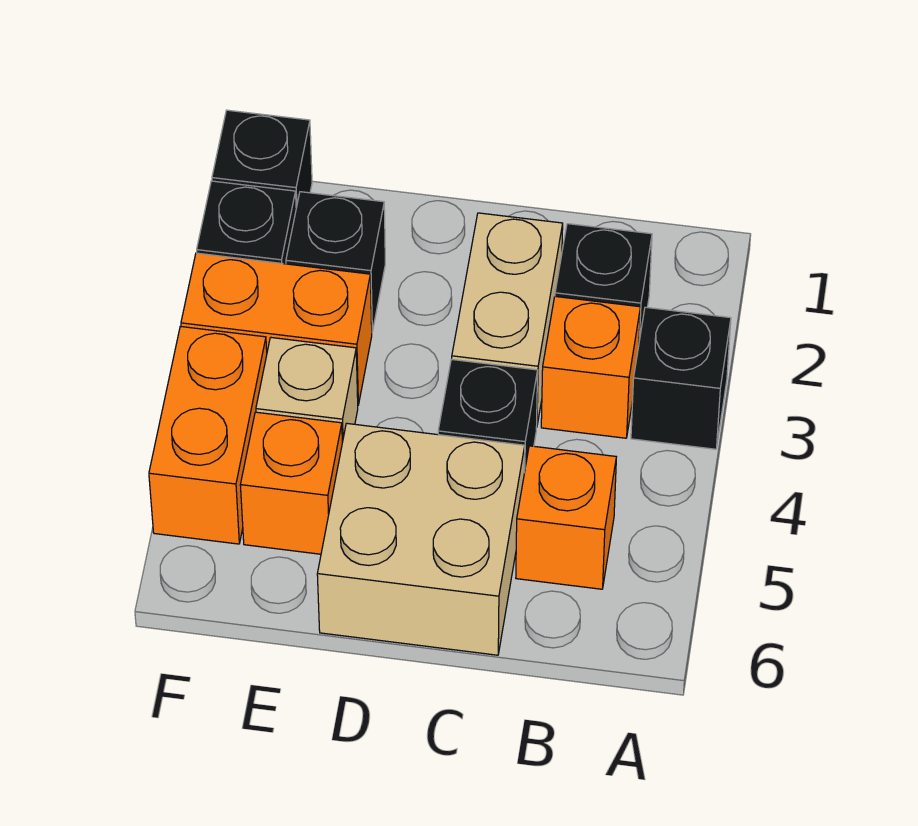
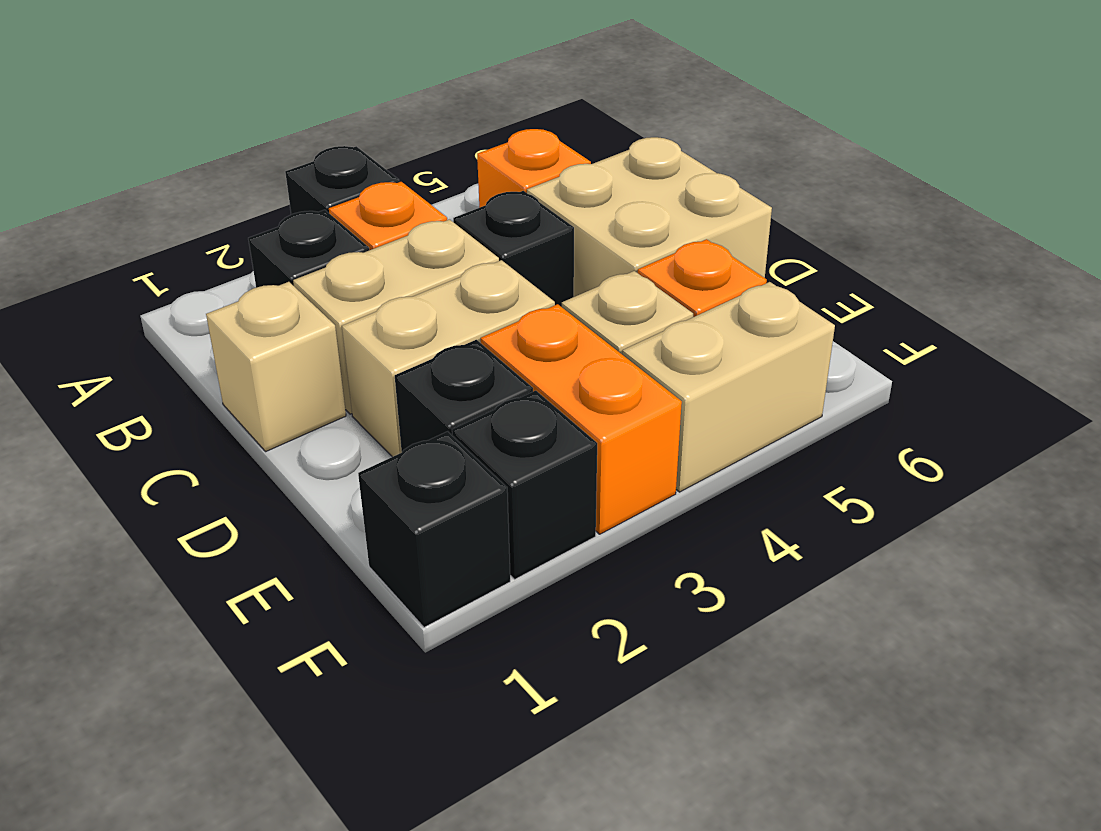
none -> tan 1x1 brick [206,282,346,451]
none -> tan 1x2 brick [342,260,555,457]
orange 1x2 brick [149,326,267,544] -> tan 1x2 brick [622,282,835,492]

